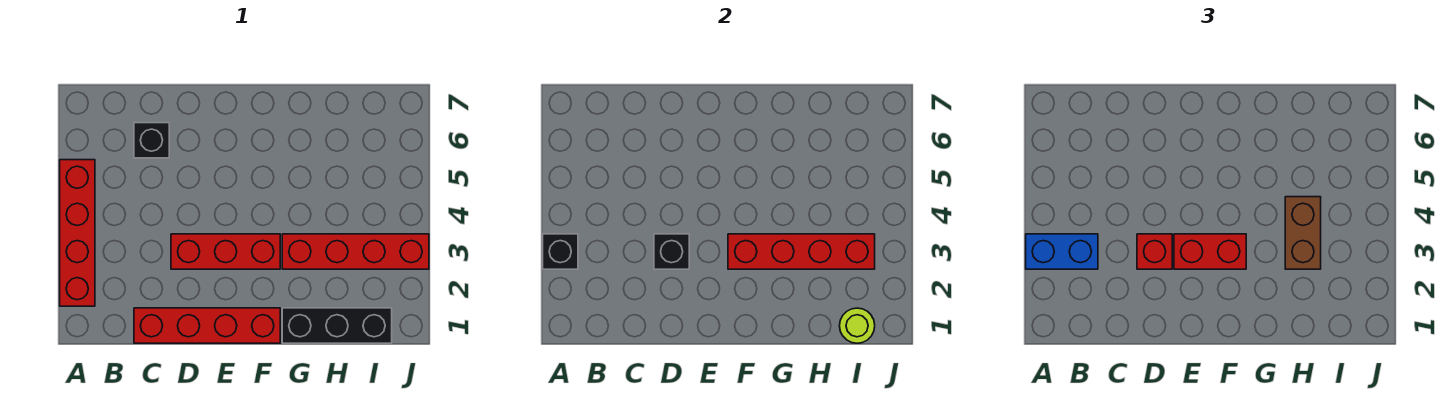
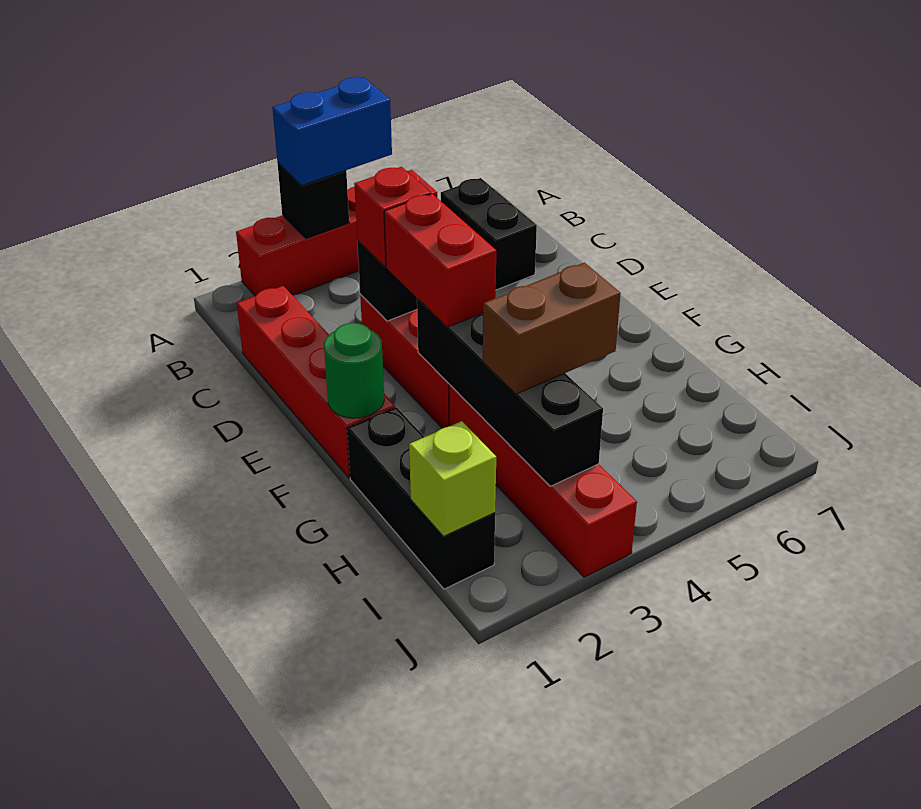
blue 1x2 brick [1026,234,1098,269] -> blue 1x2 brick turned to [272,77,392,186]
black 1x1 brick [134,123,169,158] -> black 1x2 brick [441,178,537,290]
none -> green 1x1 round brick [324,323,384,418]
red 1x4 brick [728,234,875,269] -> black 1x4 brick [417,298,603,486]
lime 1x1 round brick [840,308,875,343] -> lime 1x1 brick [409,421,496,536]

